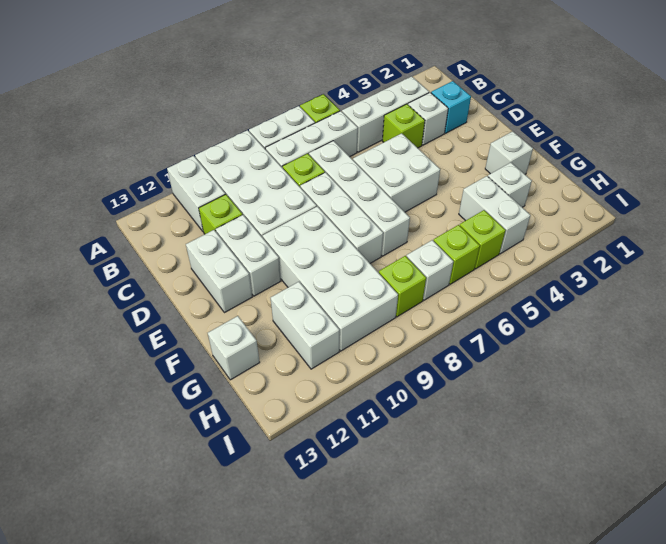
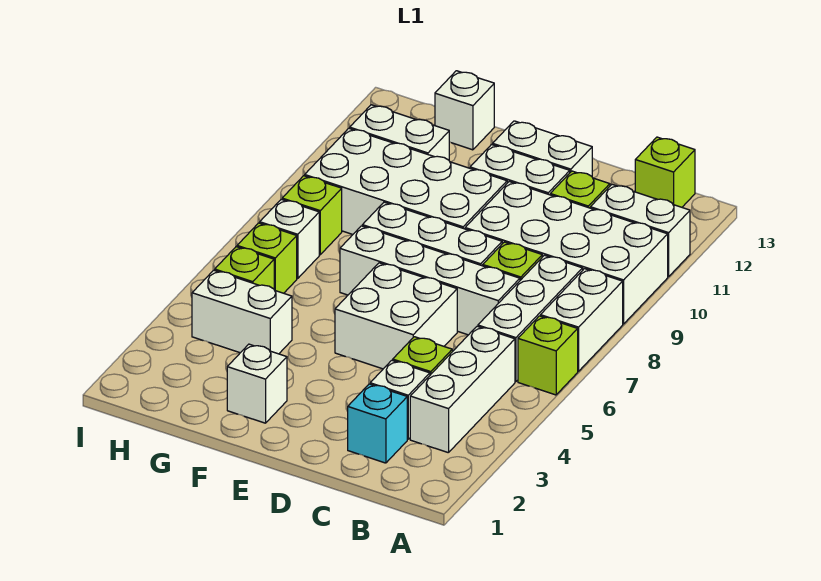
none -> lime 1x1 brick [635,137,695,207]
white 1x1 brick [488,163,532,207] -> none

